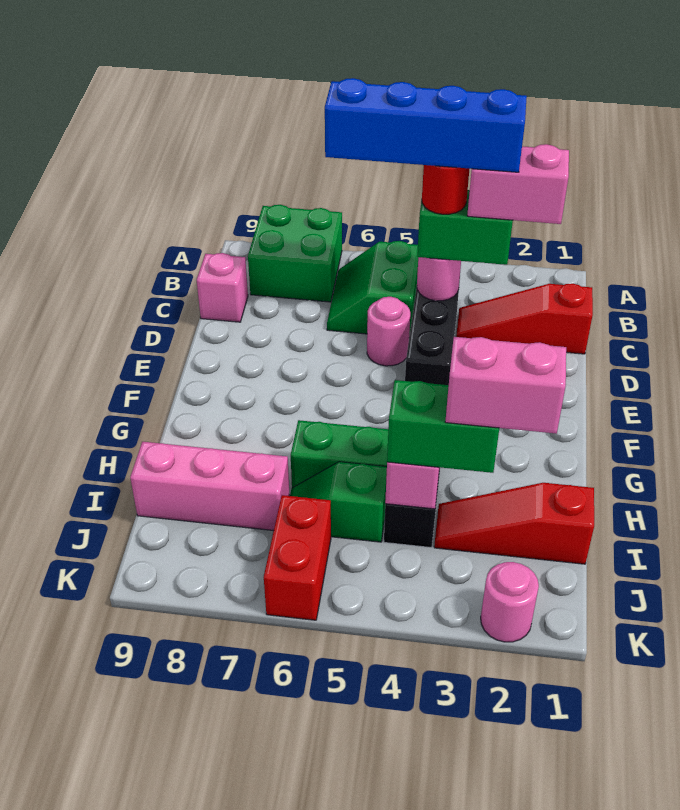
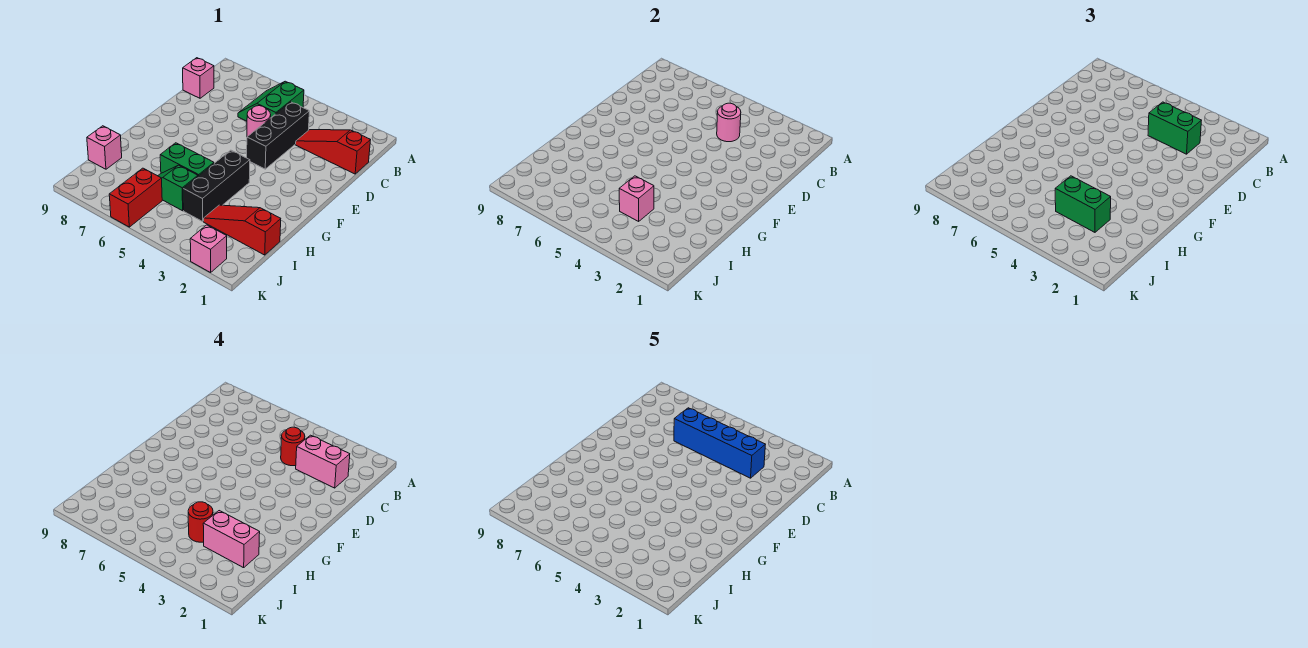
green 2x2 brick [248,205,342,302] -> none
none -> red 1x1 round brick [188,502,213,542]
pink 1x3 brick [130,442,289,531] -> pink 1x1 brick [87,126,122,169]
pink 1x1 round brick [481,562,539,642] -> pink 1x1 brick [190,225,227,273]

